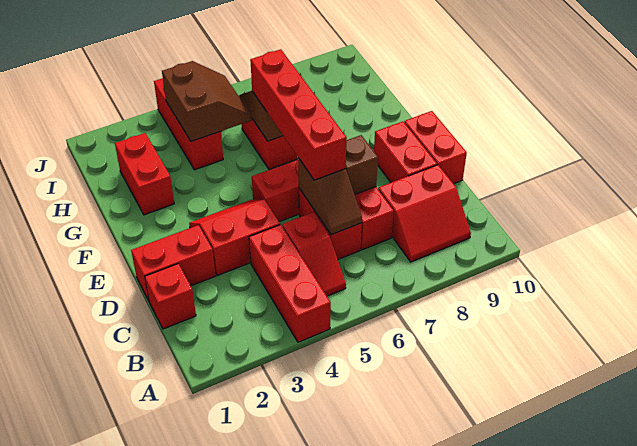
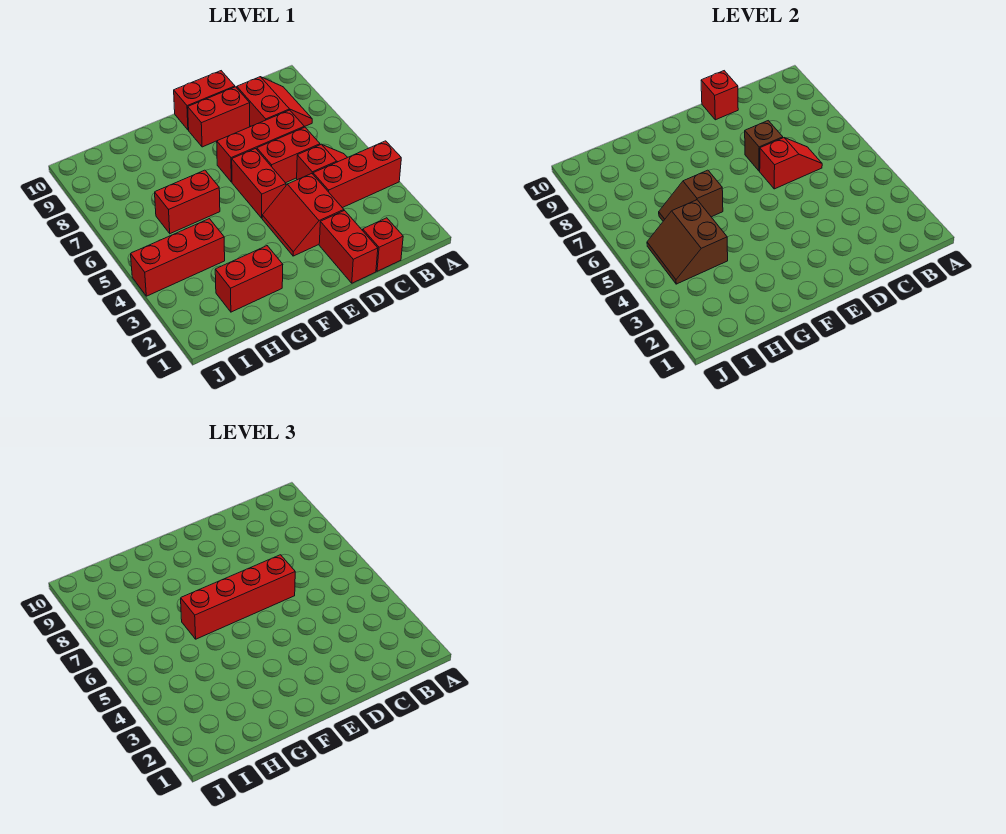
brown 1x2 slope [298,158,362,235] -> red 1x2 slope [760,138,822,189]
none -> red 1x1 brick [701,71,738,120]
brown 2x2 slope [162,61,252,141] -> brown 2x2 slope turned to [647,200,728,284]

